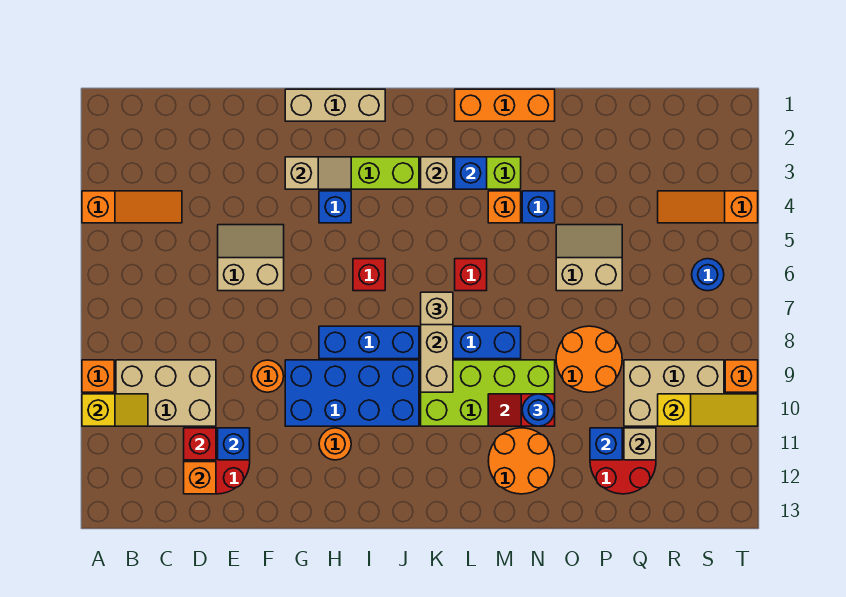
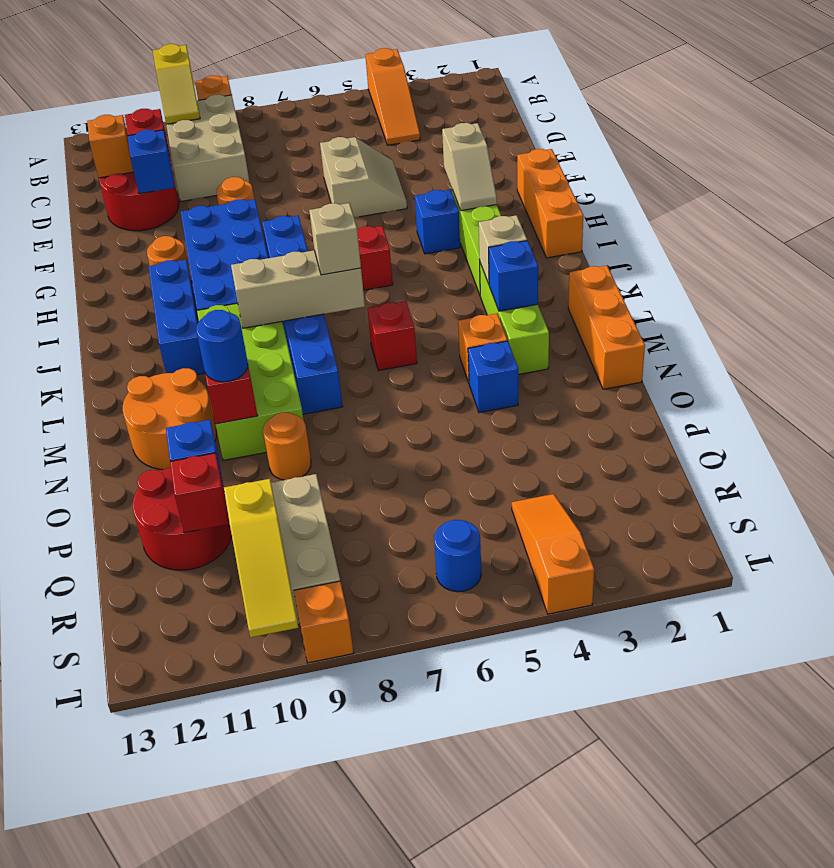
tan 1x3 brick [285,89,385,121] -> orange 1x3 brick [517,149,583,258]
none -> blue 1x3 brick [149,260,205,375]
tan 2x2 slope [556,225,622,291] -> none
orange 2x2 round brick [556,326,622,392] -> orange 1x1 round brick [263,412,311,480]
tan 1x1 brick [624,428,656,460] -> red 1x1 brick [170,453,229,533]

